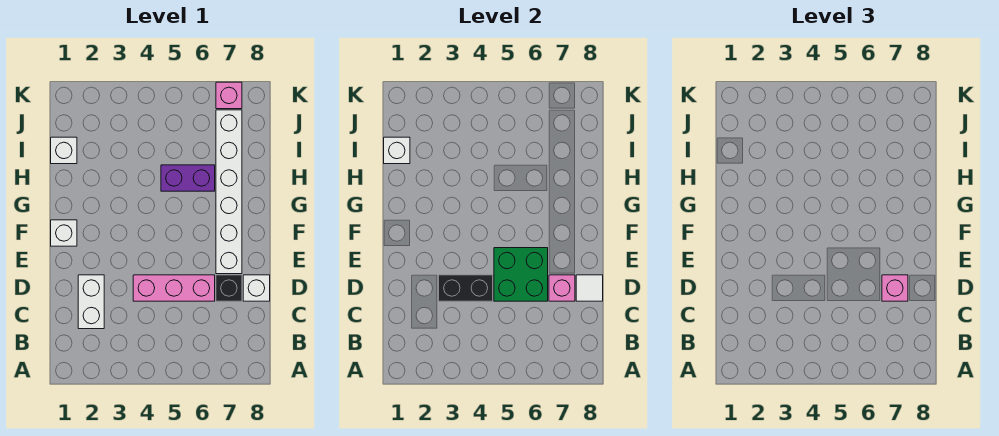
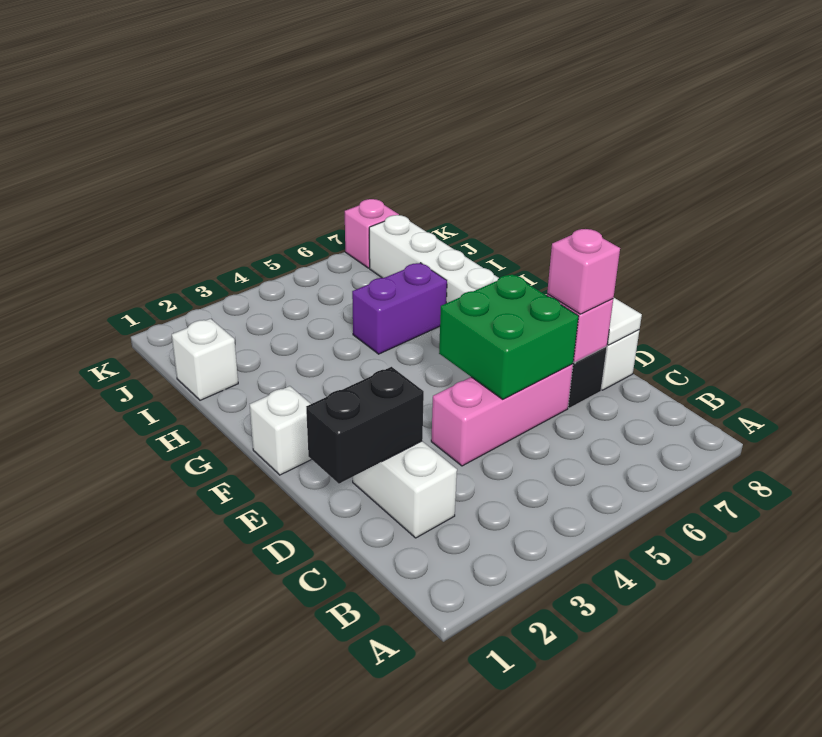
black 1x2 brick [439,275,493,301] -> black 1x2 brick moved to [306,367,424,484]
white 1x1 brick [384,137,410,164] -> none

